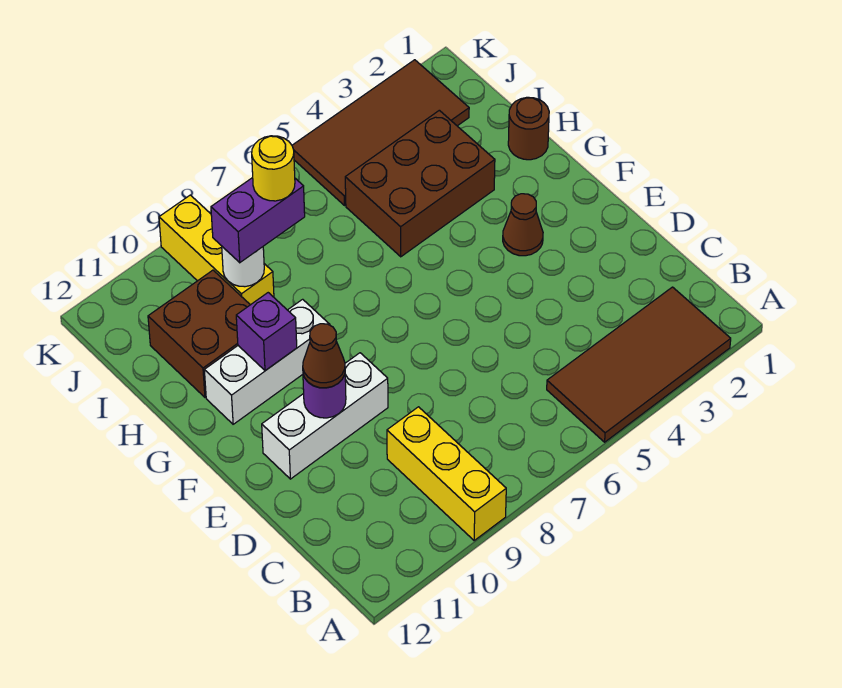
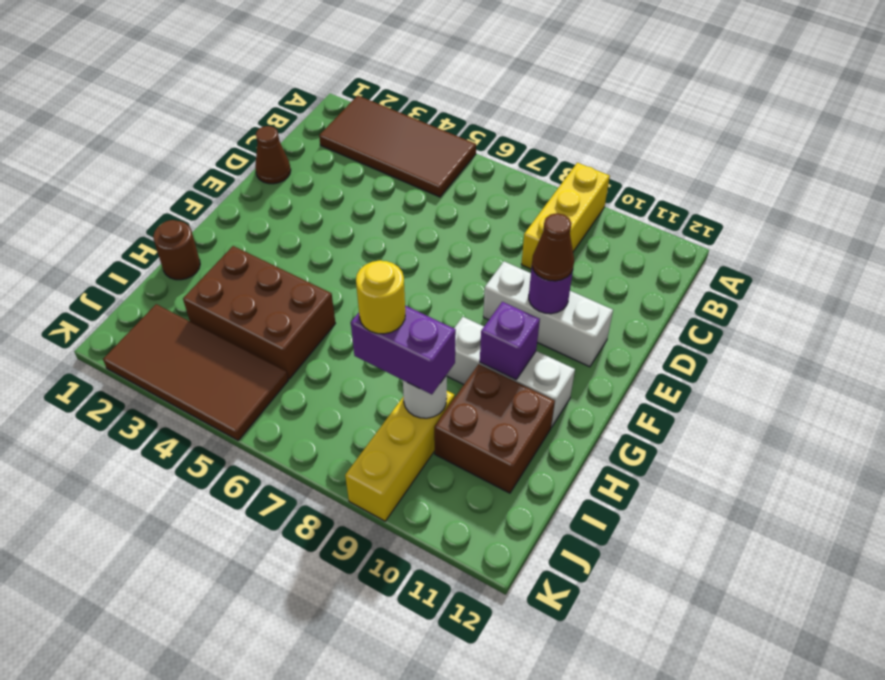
brown 1x1 cone [503,194,543,256] -> brown 1x1 cone moved to [255,126,291,184]

